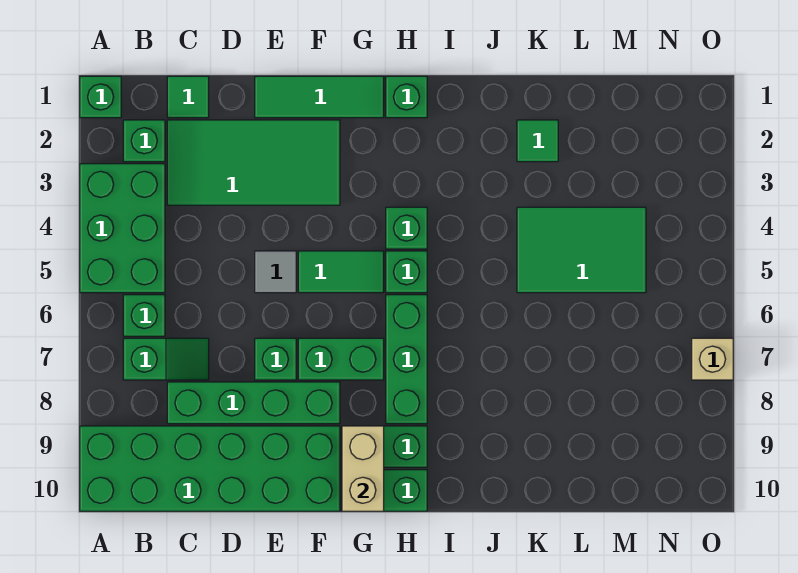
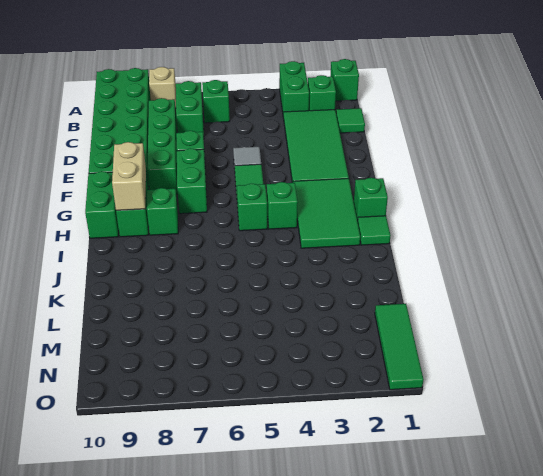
green 2x3 brick [80,164,165,293] -> green 1x2 brick [279,61,309,119]
green 1x2 slope [123,338,209,380] -> green 1x2 brick [176,81,204,136]
green 1x3 tile [255,76,384,118] -> green 1x3 tile moved to [375,304,424,390]
tan 1x2 brick [342,426,384,511] -> tan 1x2 brick turned to [112,142,146,210]
green 1x3 brick [386,295,427,424] -> green 1x1 brick [147,188,178,235]
green 1x1 tile [517,120,558,162] -> green 1x1 tile moved to [358,216,391,245]
green 2x3 tile [517,207,646,293] -> green 2x3 tile moved to [293,178,360,248]
tan 1x1 brick [692,338,733,380] -> tan 1x1 brick moved to [149,67,176,108]

